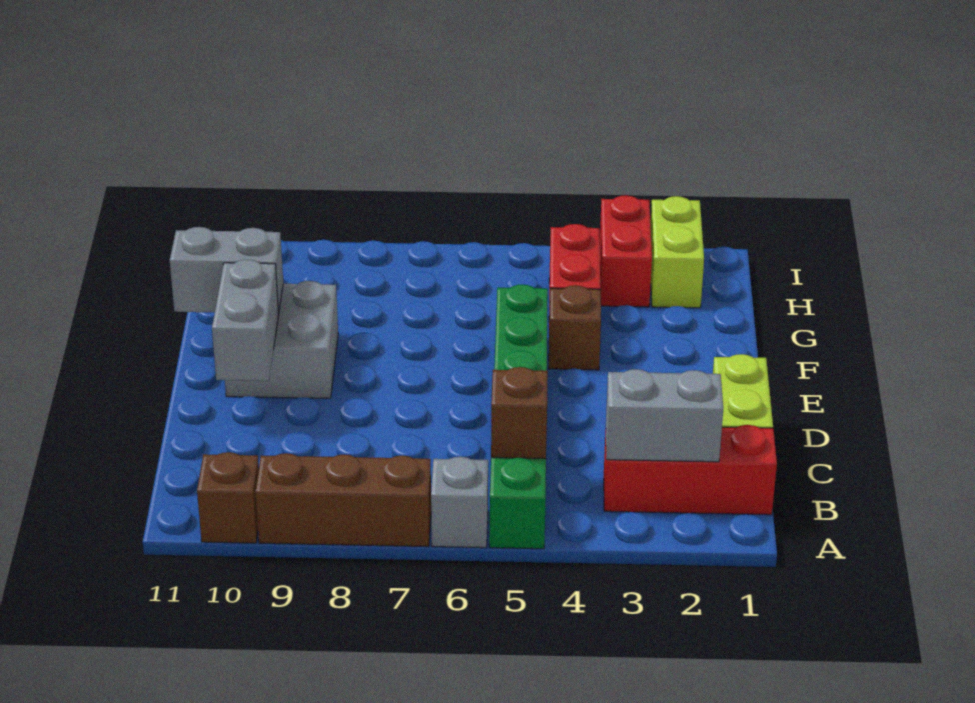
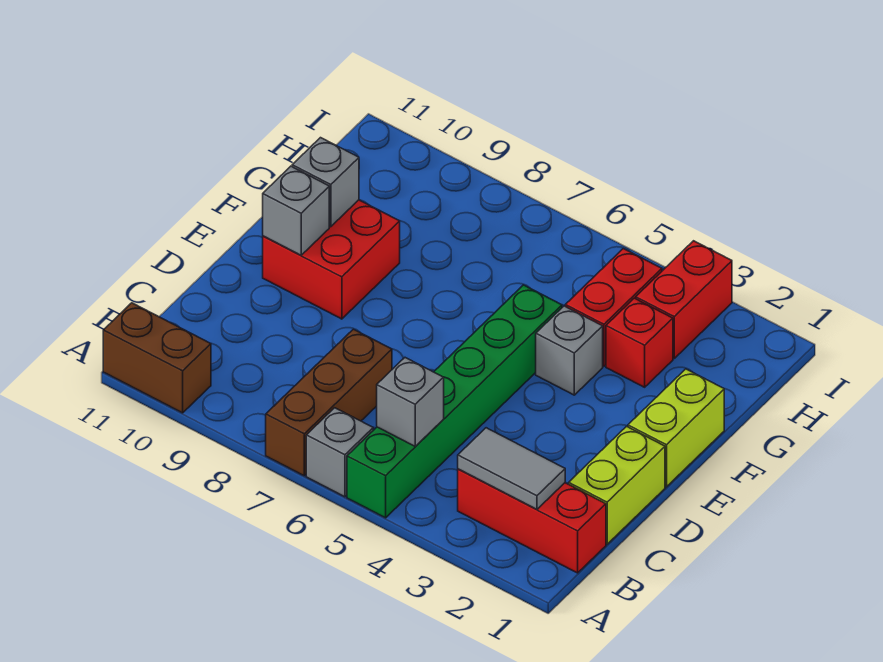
brown 1x3 brick [255,453,431,547] -> brown 1x3 brick turned to [266,329,392,476]
brown 1x1 brick [197,452,259,543] -> brown 1x2 brick [103,303,211,413]
grey 1x2 brick [606,369,723,462] -> grey 1x2 tile [458,428,565,510]
brown 1x1 brick [491,367,548,459] -> grey 1x1 brick [377,358,444,447]
grey 1x2 brick [212,260,279,381] -> grey 1x1 brick [263,166,329,255]
grey 2x2 brick [225,281,338,398] -> red 2x2 brick [263,200,400,319]
brown 1x1 brick [549,285,601,370] -> grey 1x1 brick [536,306,603,395]
grey 1x2 brick [170,227,283,313] -> grey 1x1 brick [292,138,359,227]
none -> red 1x1 brick [606,298,673,387]
lime 1x2 brick [651,196,704,308] -> lime 1x2 brick moved to [628,369,724,487]

